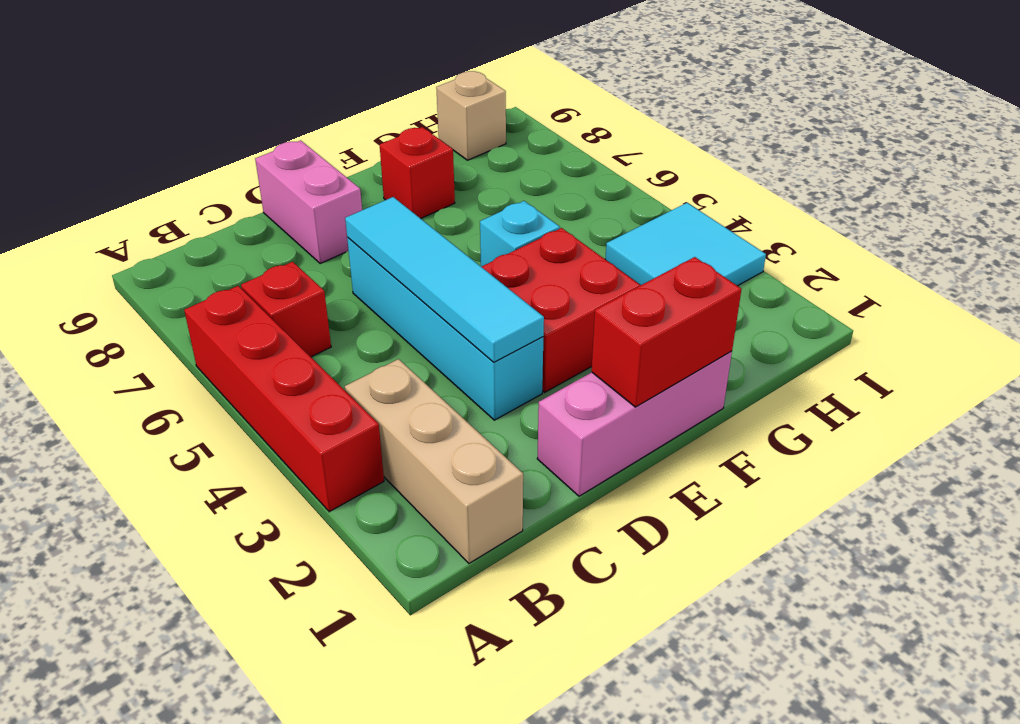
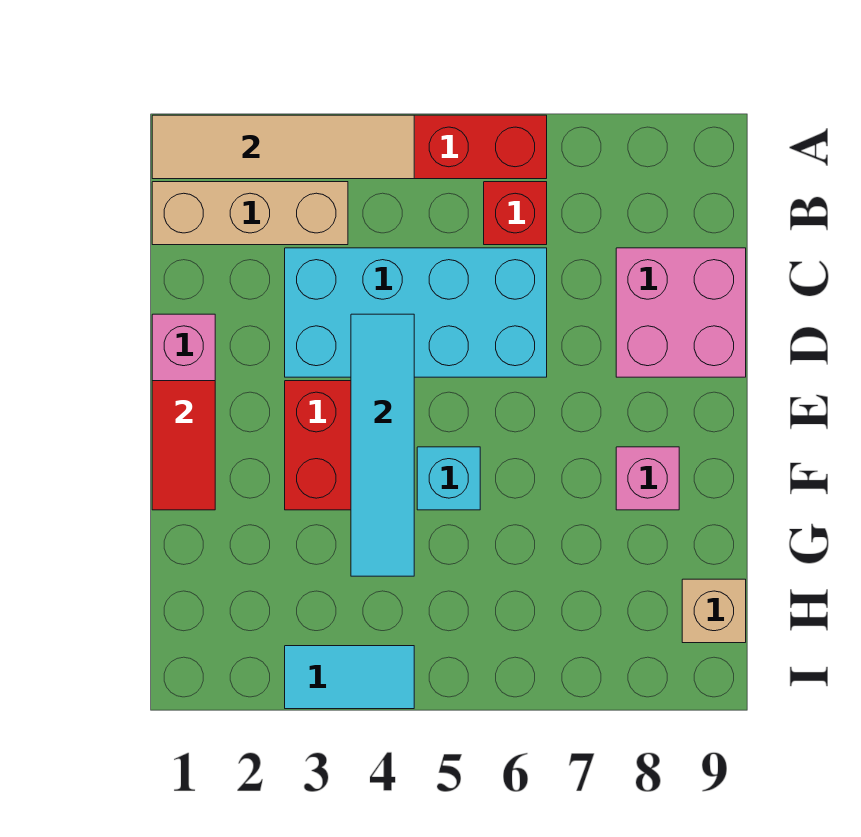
none -> tan 1x4 tile [152,115,414,179]
cyan 1x4 brick [347,238,543,420] -> cyan 2x4 brick [285,248,547,377]
cyan 1x4 tile [345,197,544,362] -> cyan 1x4 tile turned to [351,314,414,576]
pink 1x2 brick [255,140,362,264] -> pink 2x2 brick [616,248,746,377]
red 1x2 brick [591,257,741,407] -> red 1x2 tile [152,381,215,510]
red 1x1 brick [380,127,455,219] -> pink 1x1 brick [616,447,679,510]
cyan 2x2 tile [605,203,766,286] -> cyan 1x2 tile [285,646,414,709]

